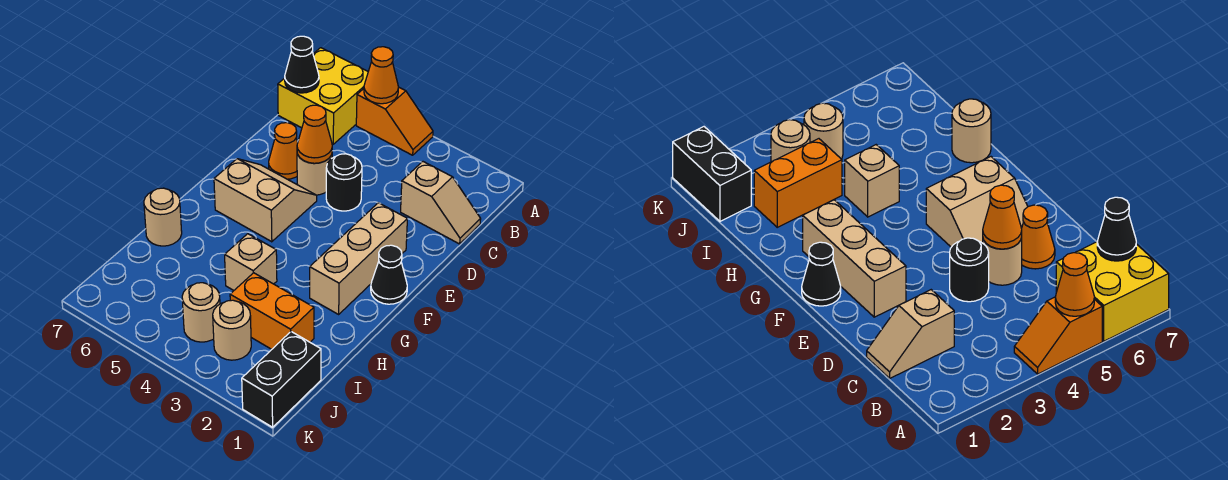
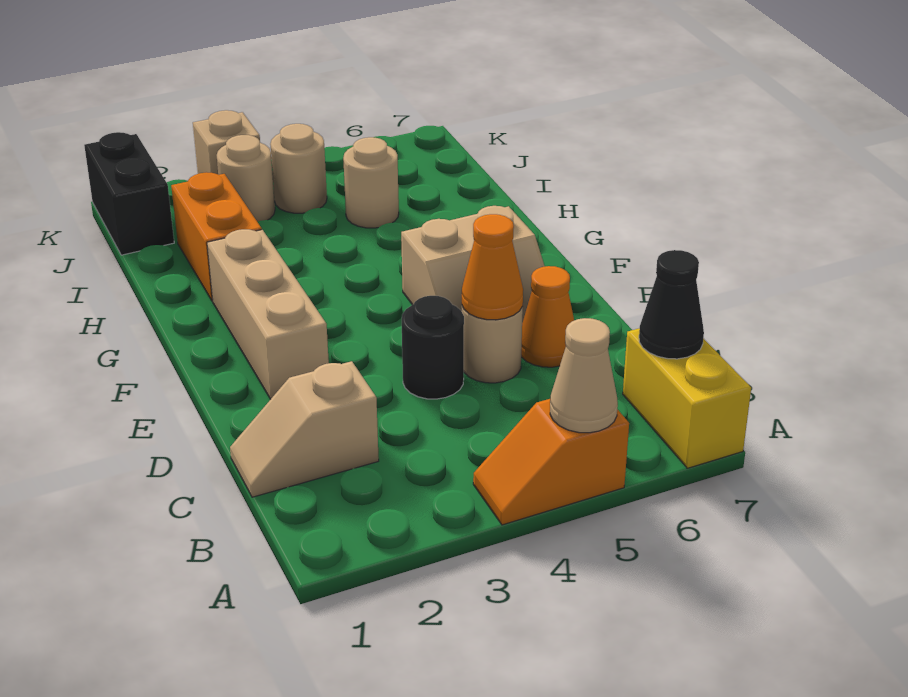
orange 1x1 cone [364,47,398,104] -> tan 1x1 cone [550,318,618,433]
yellow 2x2 brick [278,48,368,144] -> yellow 1x2 brick [623,328,751,468]
black 1x1 cone [371,245,407,304] -> none
tan 1x1 brick [225,234,277,290] -> tan 1x1 brick moved to [193,110,260,174]
tan 1x1 round brick [144,188,182,246] -> tan 1x1 round brick moved to [343,137,399,228]
orange 1x2 brick [230,273,314,349] -> orange 1x2 brick turned to [171,172,262,301]

